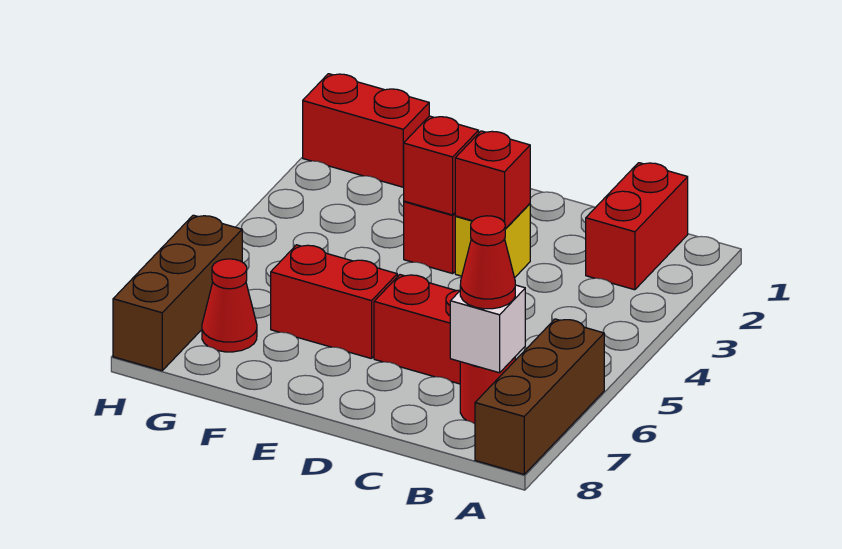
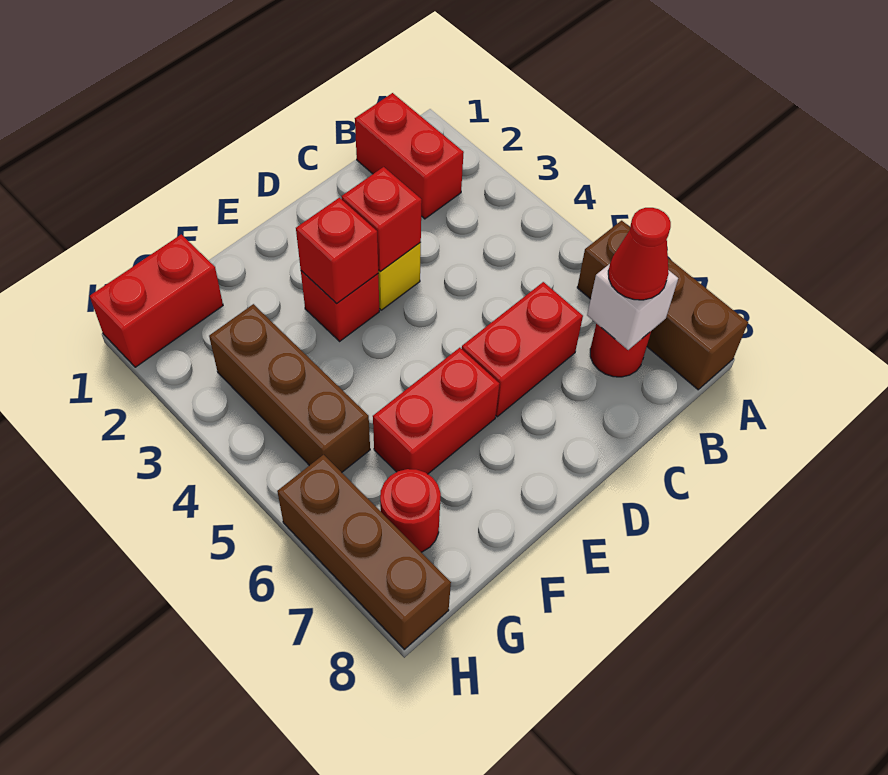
none -> brown 1x3 brick [209,304,370,472]
red 1x1 cone [202,259,257,352] -> red 1x1 round brick [380,469,441,552]

